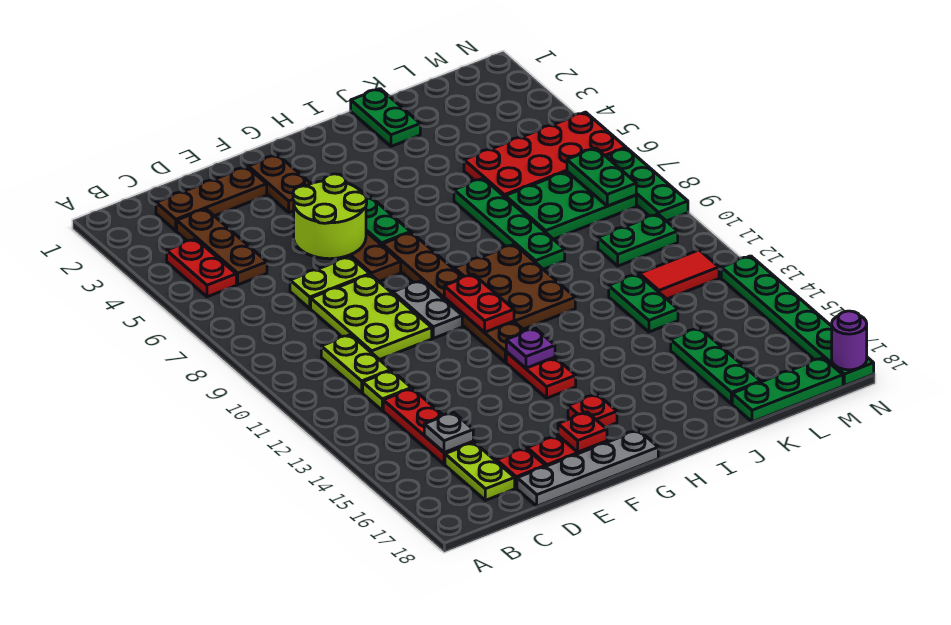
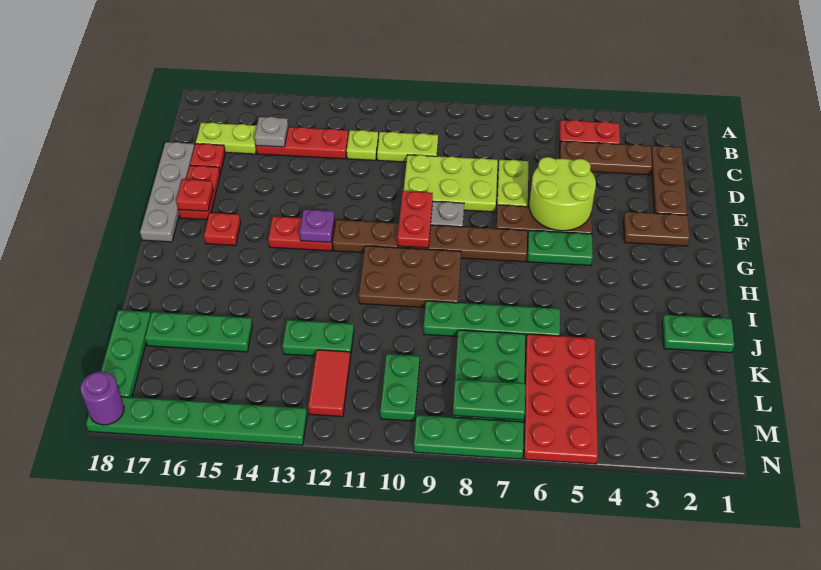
red 1x2 plate [444,274,514,332] -> red 1x2 plate turned to [398,191,433,248]

